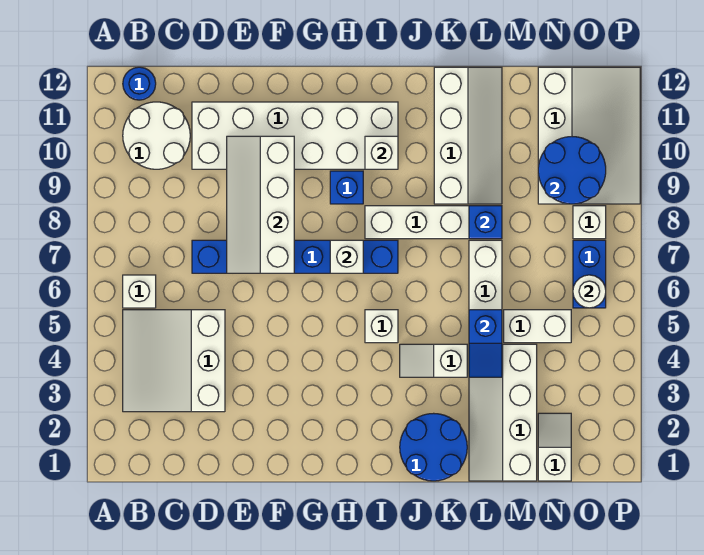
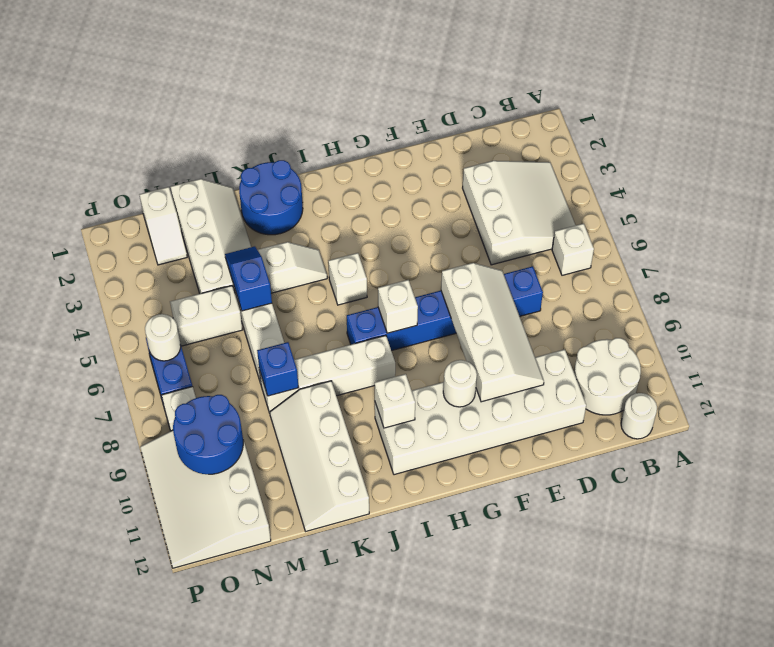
blue 1x1 round brick [123,67,156,100] -> white 1x1 round brick [621,393,657,439]
none -> white 1x1 round brick [443,360,477,407]
blue 1x1 brick [330,171,363,204] -> none

